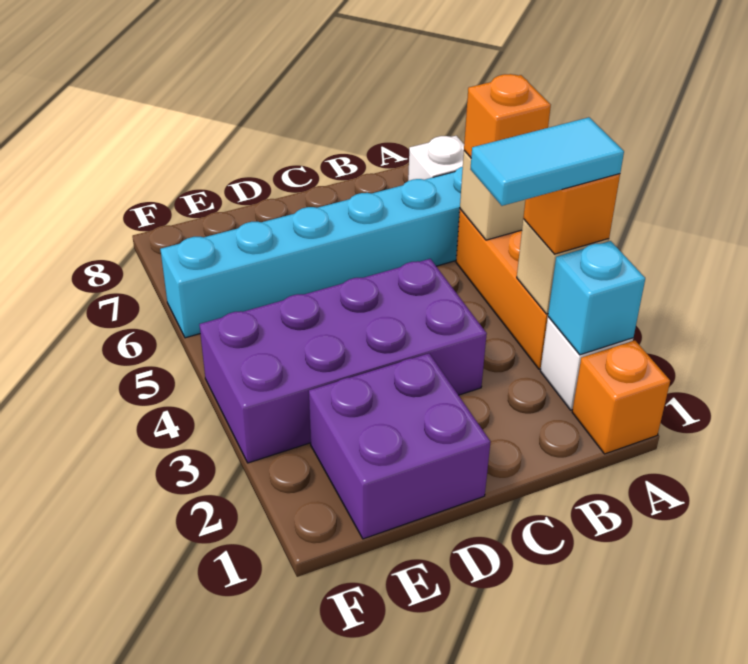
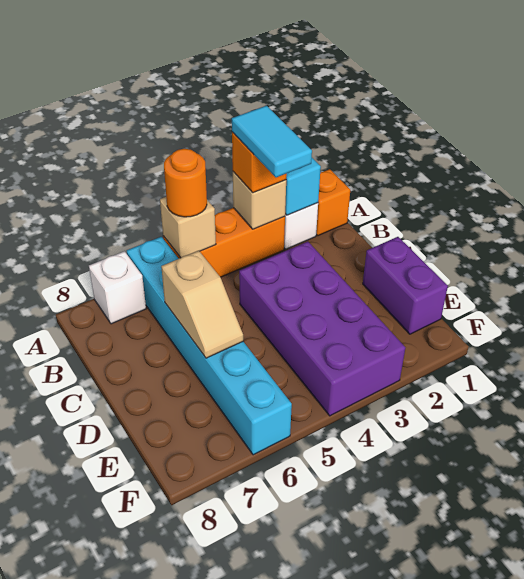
orange 1x1 brick [464,74,551,158] -> orange 1x1 round brick [164,149,207,217]
none -> tan 1x2 slope [161,251,243,358]
purple 2x2 brick [309,353,490,539] -> purple 1x2 brick [363,237,448,334]

